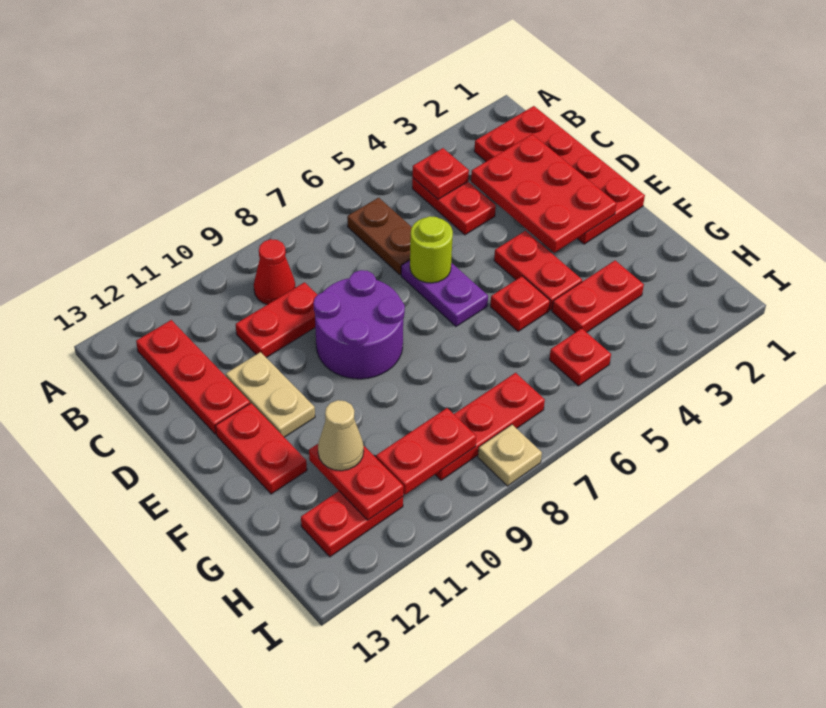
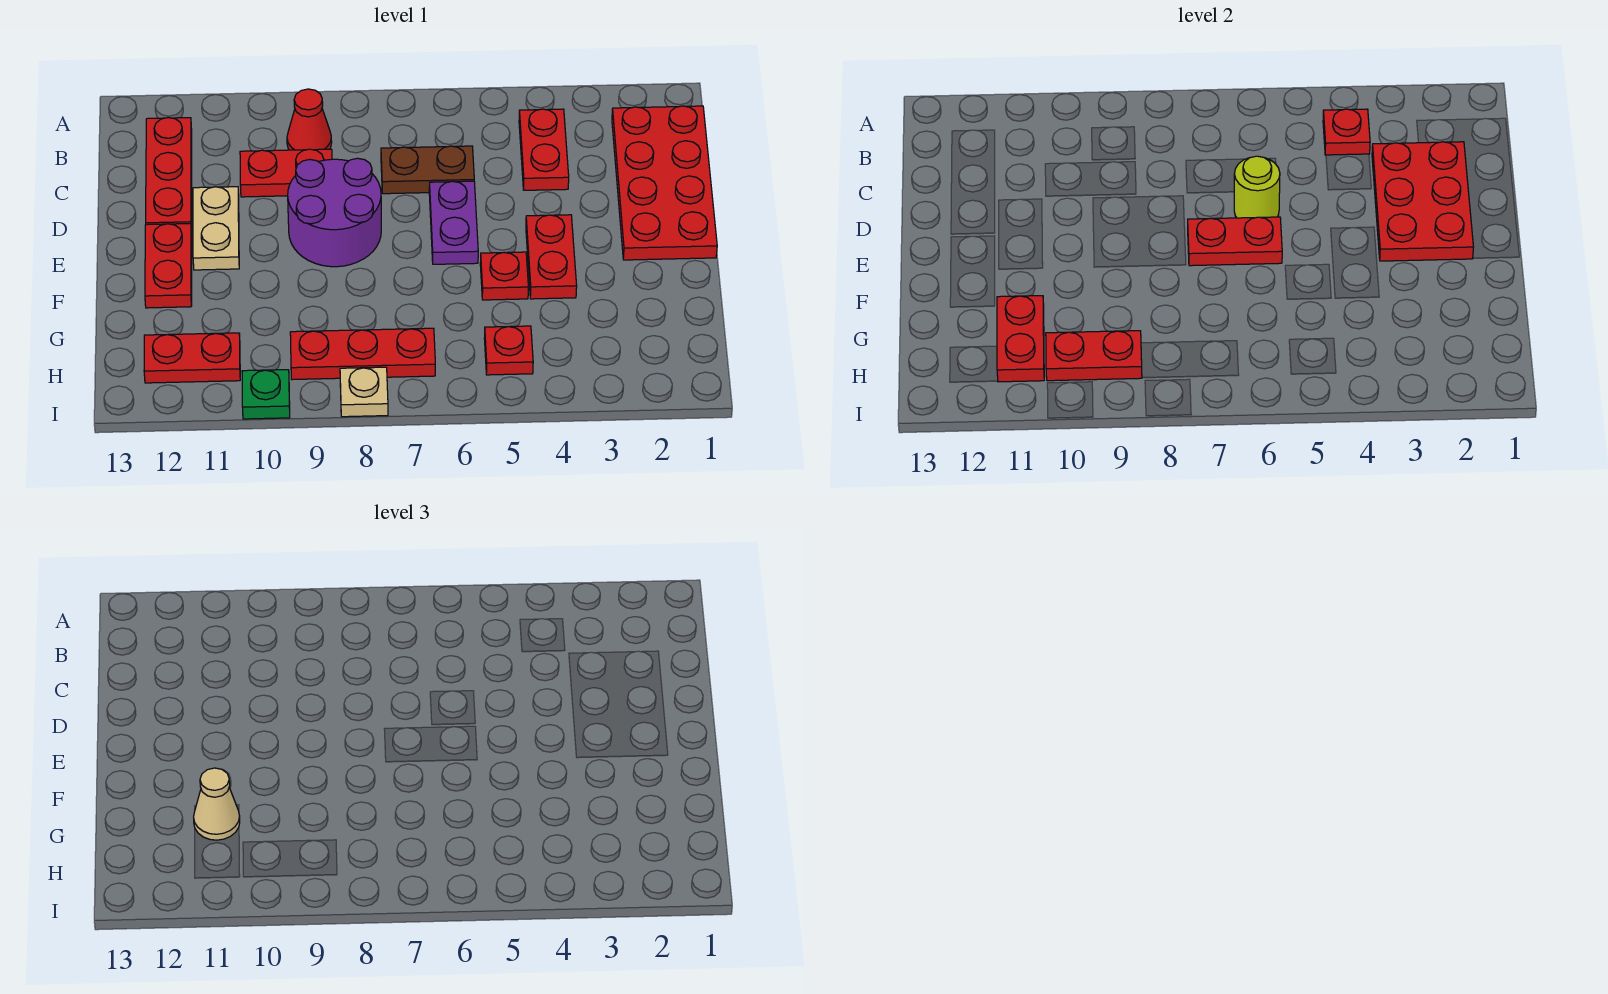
brown 1x2 plate [347,198,412,275] -> brown 1x2 plate turned to [381,146,474,194]
red 1x2 plate [552,261,644,332] -> red 1x2 plate moved to [1188,217,1282,266]
none -> green 1x1 plate [242,370,290,419]

